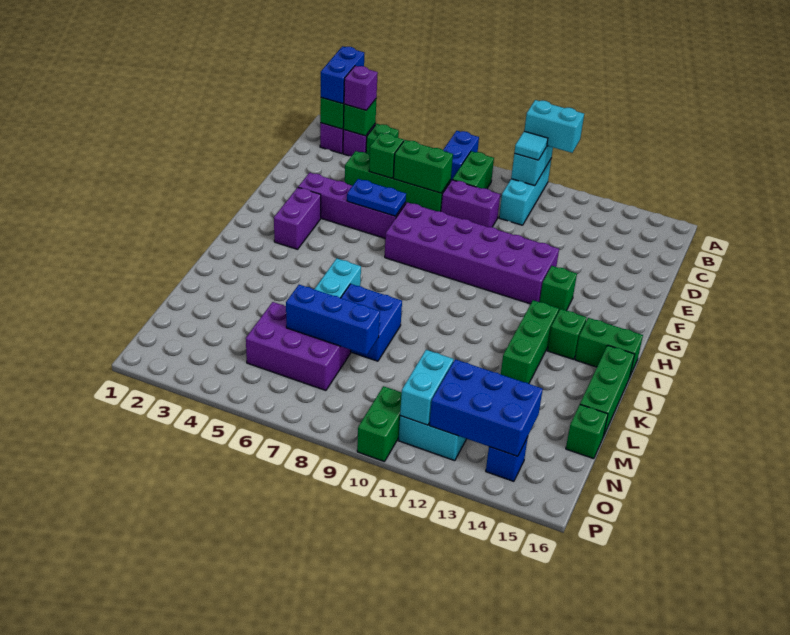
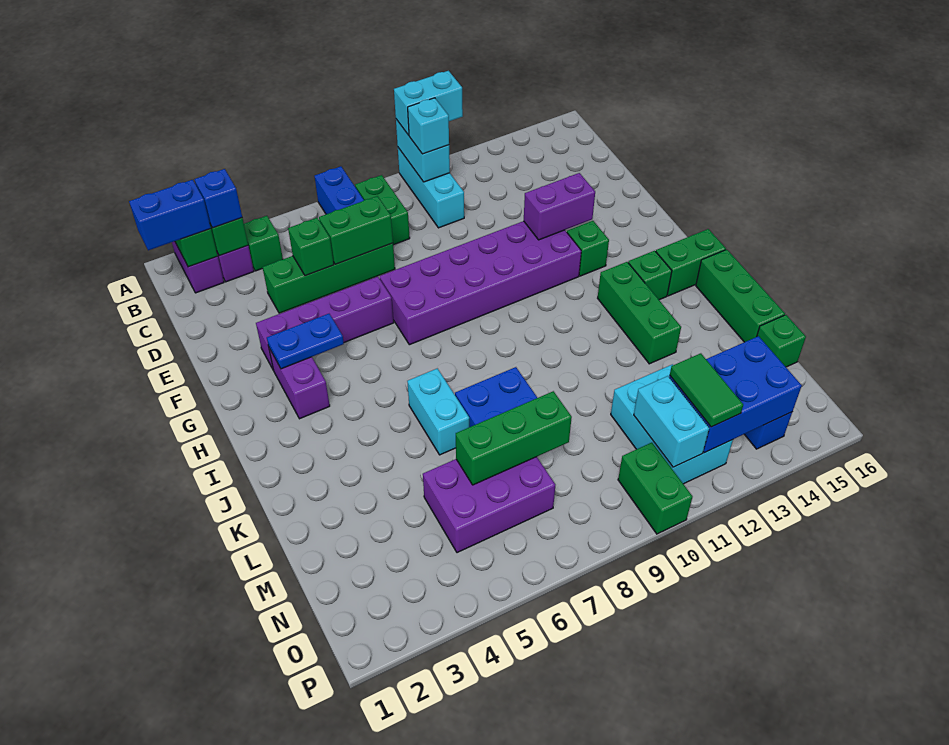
blue 1x2 brick [321,46,364,104] -> blue 1x2 brick turned to [129,180,211,250]
purple 1x1 brick [344,66,378,110] -> blue 1x1 brick [194,169,242,228]
cyan 1x1 tile [514,131,548,160] -> cyan 1x1 brick [408,98,449,154]
purple 1x2 brick [441,180,500,227] -> purple 1x2 brick moved to [524,173,595,240]
blue 1x2 plate [347,179,406,216] -> blue 1x2 plate moved to [267,314,344,369]
blue 1x3 brick [286,285,380,355] -> green 1x3 brick [456,391,572,485]
none -> green 1x2 tile [670,353,743,427]

